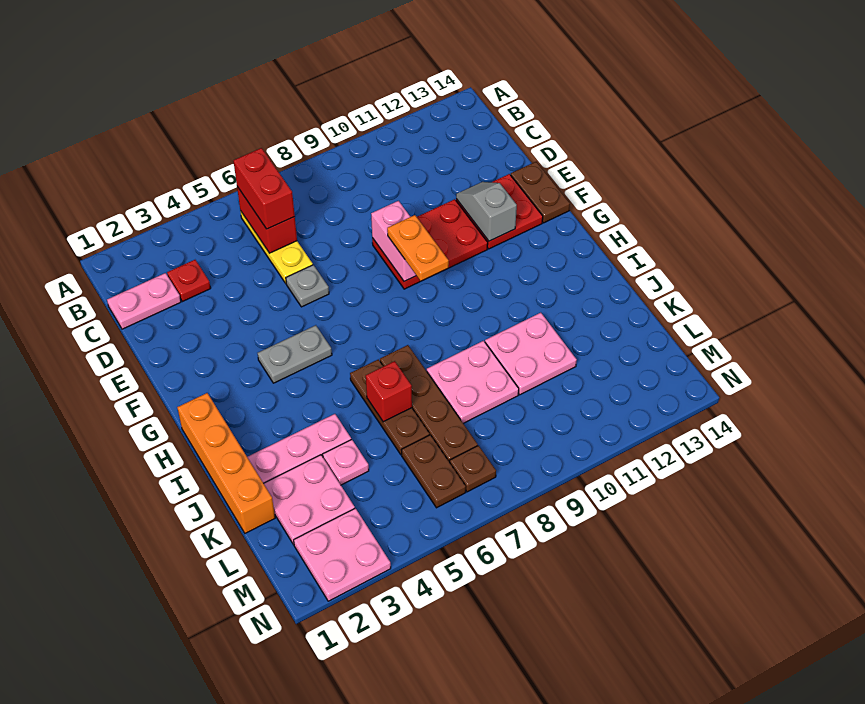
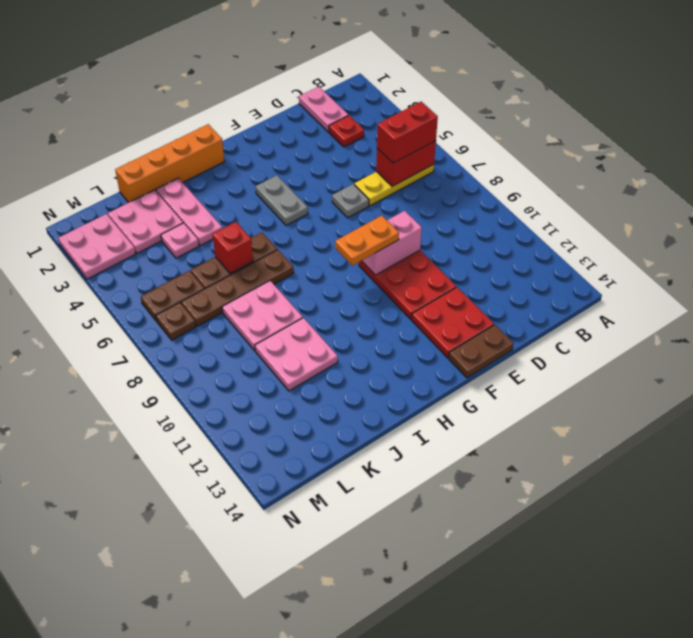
grey 1x2 slope [456,182,517,241] -> none

